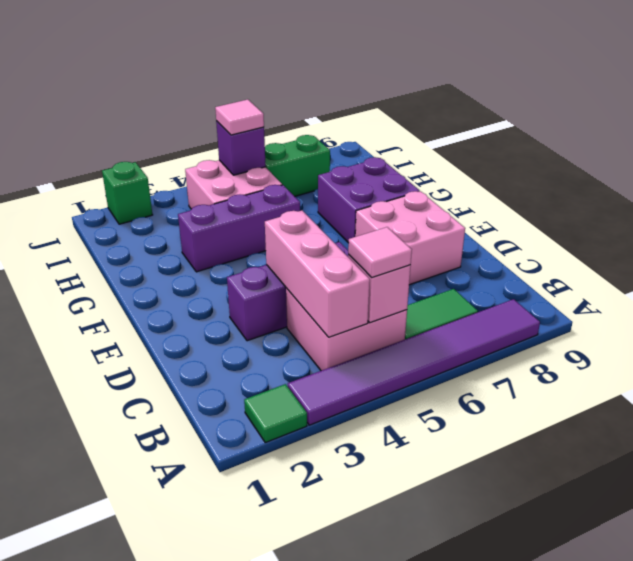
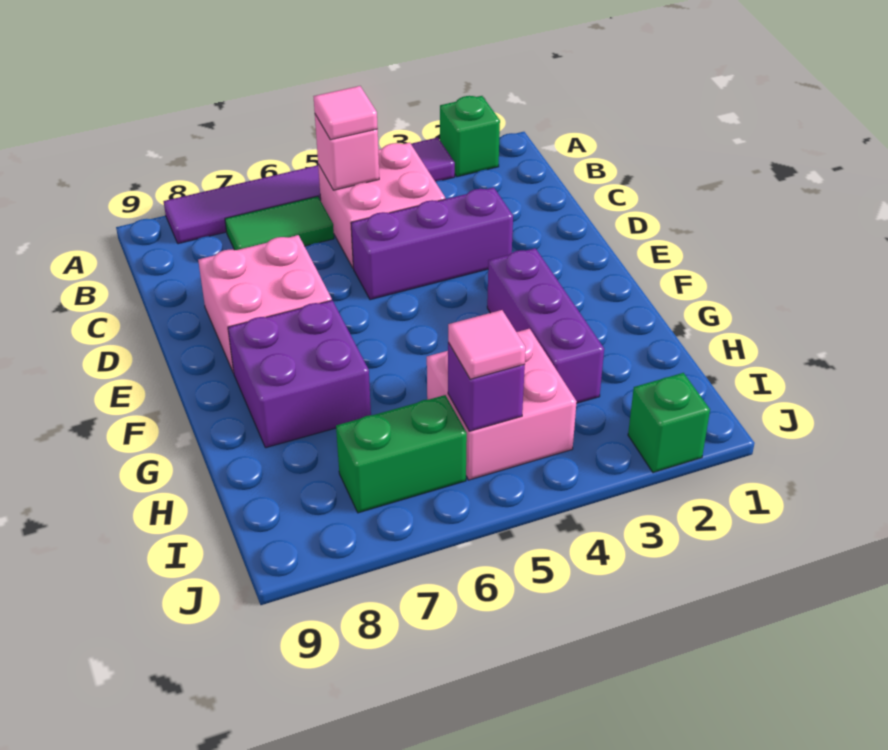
green 1x1 tile [244,384,307,443] -> green 1x1 brick [440,96,500,177]
pink 1x3 brick [265,211,370,337] -> none
purple 1x3 brick [178,185,300,272] -> purple 1x3 brick turned to [487,248,604,403]

